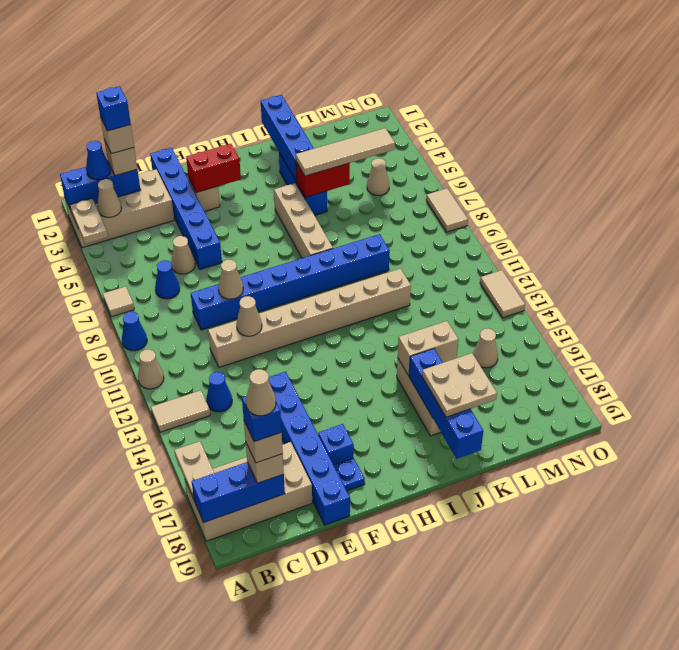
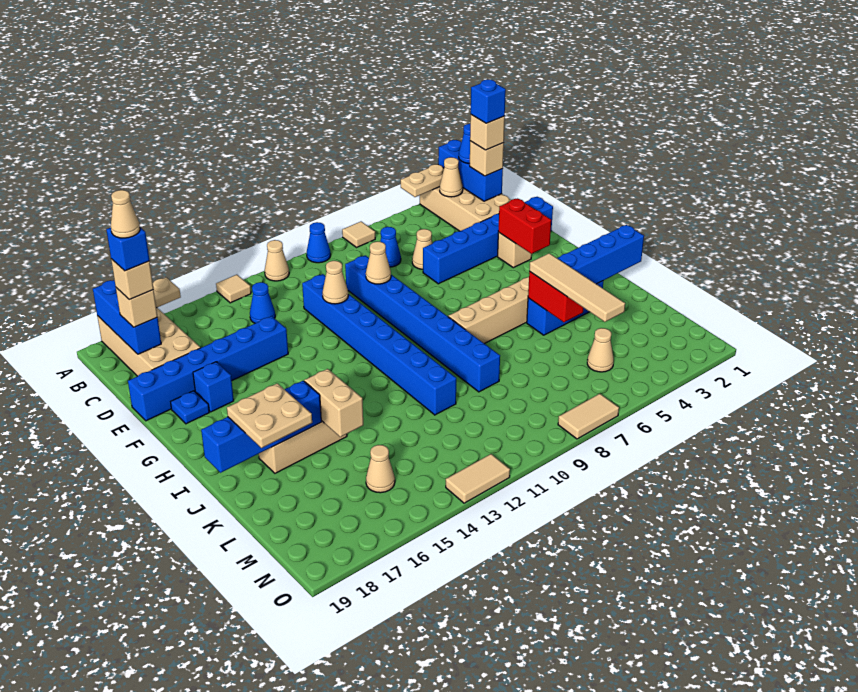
tan 1x2 tile [151,390,210,432] -> tan 1x1 tile [216,275,251,303]
tan 1x8 brick [208,268,411,367] -> blue 1x8 brick [302,274,456,415]

